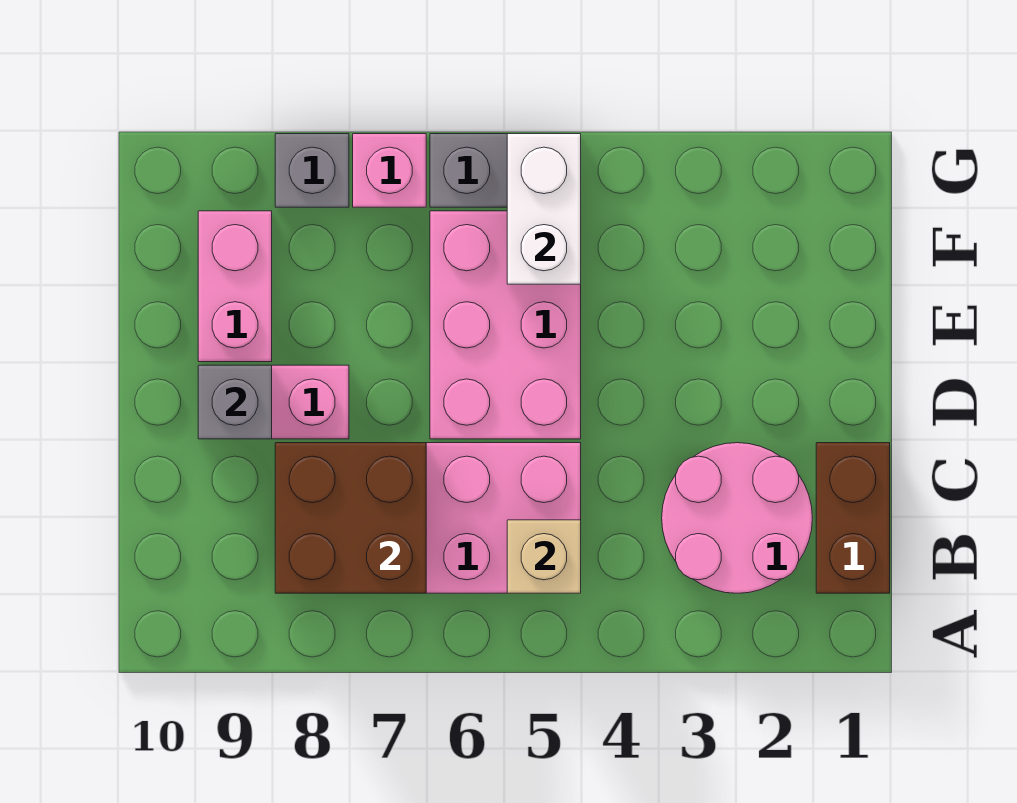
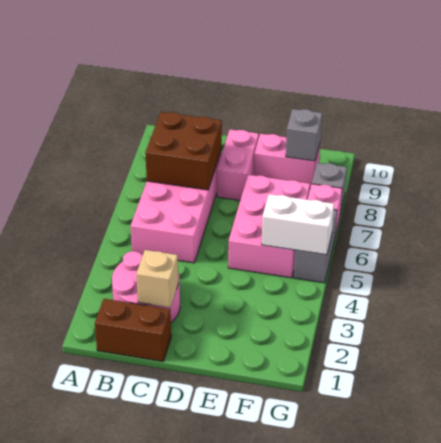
tan 1x1 brick [507,520,581,593] -> tan 1x1 brick moved to [136,250,178,307]
pink 2x3 brick [430,211,581,439] -> pink 2x3 brick turned to [228,175,310,278]
grey 1x1 brick [198,365,272,439] -> grey 1x1 brick moved to [286,109,322,161]

